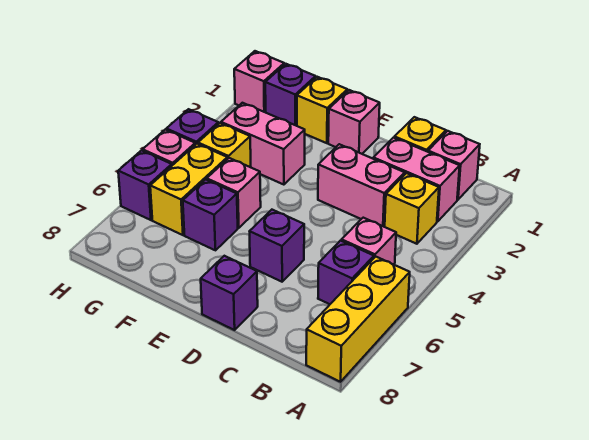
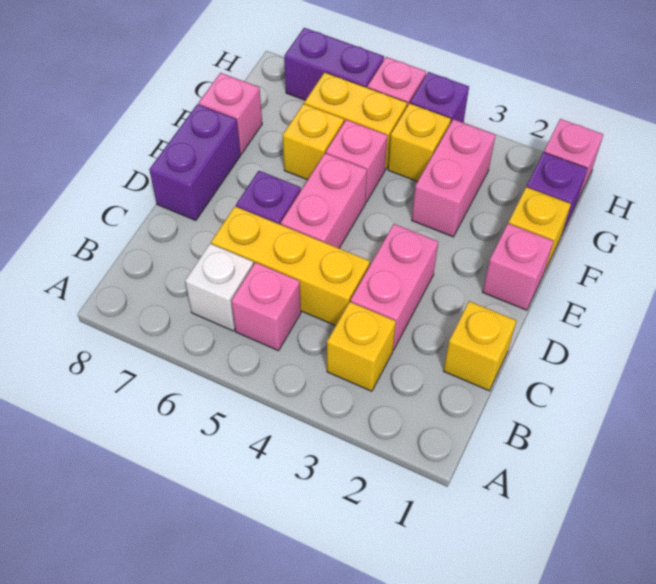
yellow 1x3 brick [306,257,410,382] -> yellow 1x3 brick moved to [211,206,370,326]
pink 1x1 brick [428,131,480,200] -> pink 1x1 brick moved to [199,73,262,154]
pink 1x2 brick [373,138,460,221] -> pink 1x2 brick moved to [281,153,367,248]
purple 1x1 brick [318,241,374,304] -> white 1x1 brick [185,244,253,331]
purple 1x1 brick [201,256,258,330] -> purple 1x2 brick [149,104,241,221]
purple 1x1 brick [183,179,238,250] -> yellow 1x1 brick [283,104,344,180]
purple 1x1 brick [118,150,172,220] -> purple 1x2 brick [284,28,384,100]

